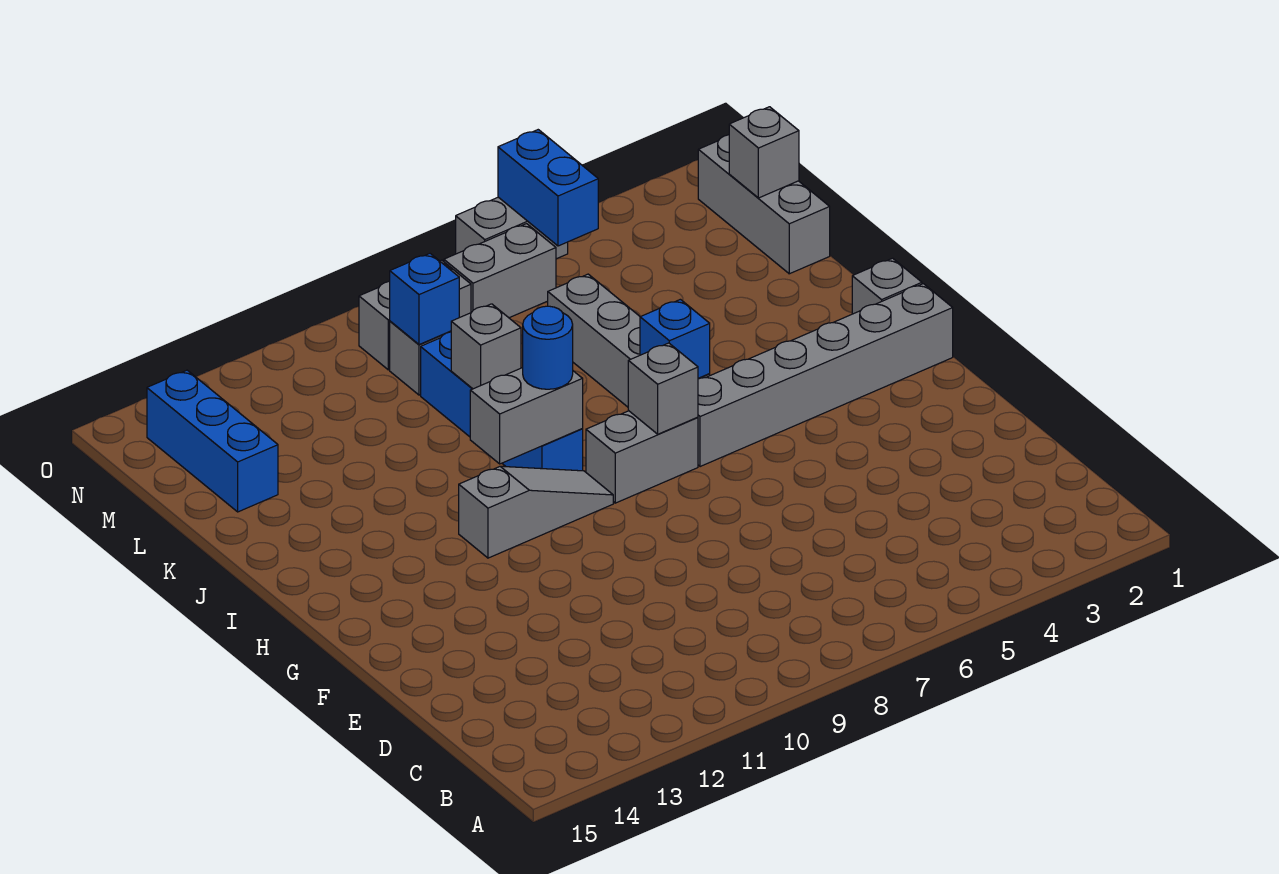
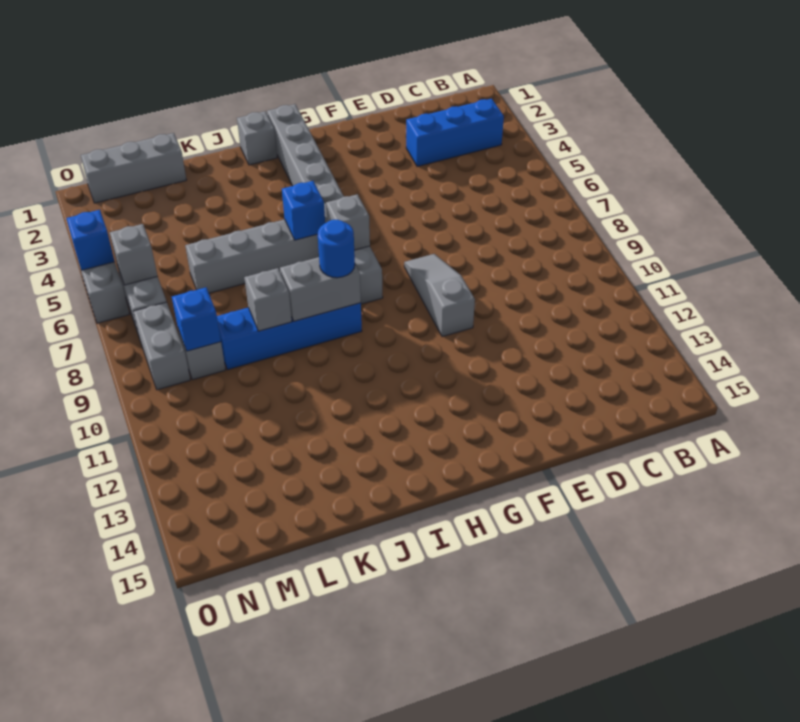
grey 1x3 slope [459,466,613,558] -> grey 1x3 slope moved to [404,254,475,337]
grey 1x2 brick [470,368,583,464] -> grey 1x2 brick turned to [280,257,361,321]
blue 1x3 brick [147,370,278,512] -> blue 1x3 brick moved to [406,99,504,167]
grey 1x1 brick [729,107,799,198] -> grey 1x1 brick moved to [110,224,157,285]
blue 1x2 brick [498,130,598,246] -> blue 1x1 brick [66,210,115,270]

